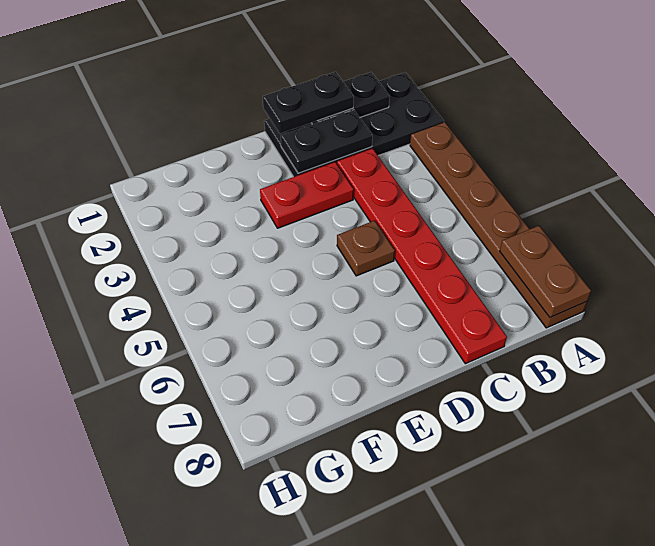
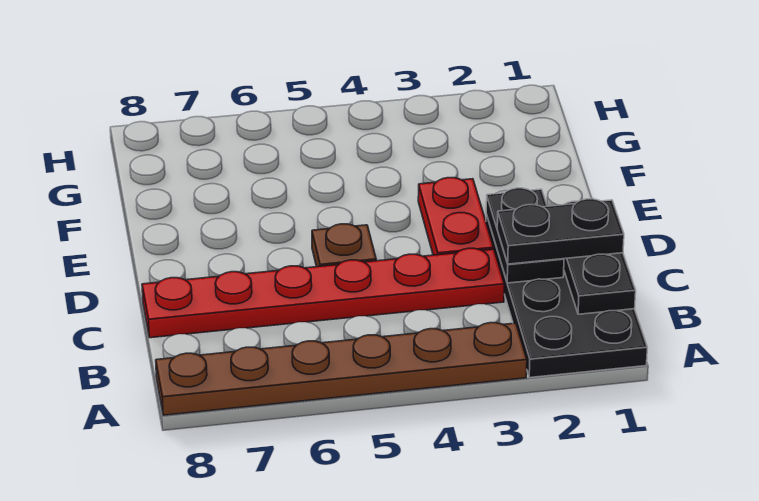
brown 1x2 plate [500,226,591,317] -> none
black 1x2 plate [263,72,354,133] -> black 1x2 plate turned to [497,199,624,264]

